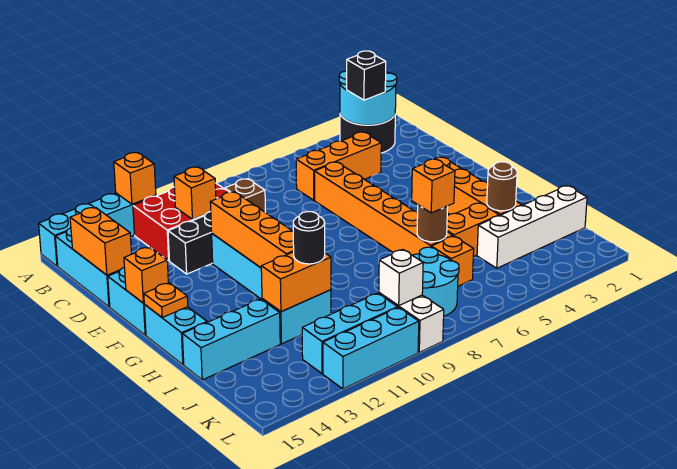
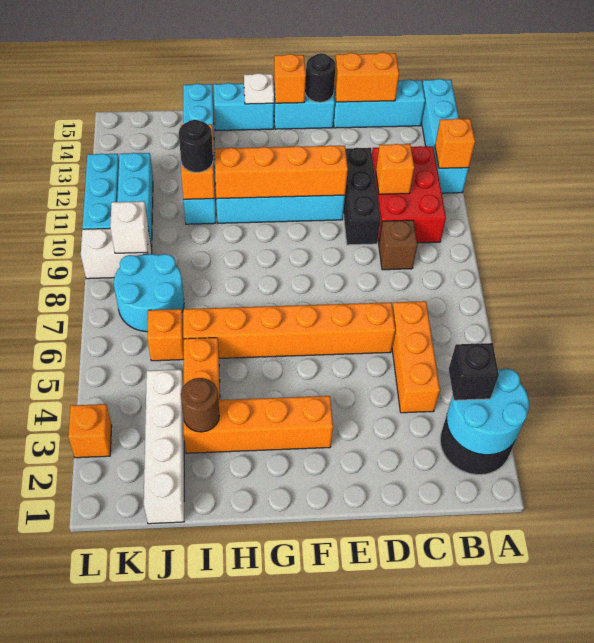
none -> black 1x1 round brick [305,53,336,102]
orange 1x1 plate [144,283,188,317] -> white 1x1 plate [244,73,274,104]
brown 1x1 round brick [417,205,448,242] -> none
orange 1x1 brick [412,159,455,213] -> orange 1x1 brick moved to [68,404,112,458]

